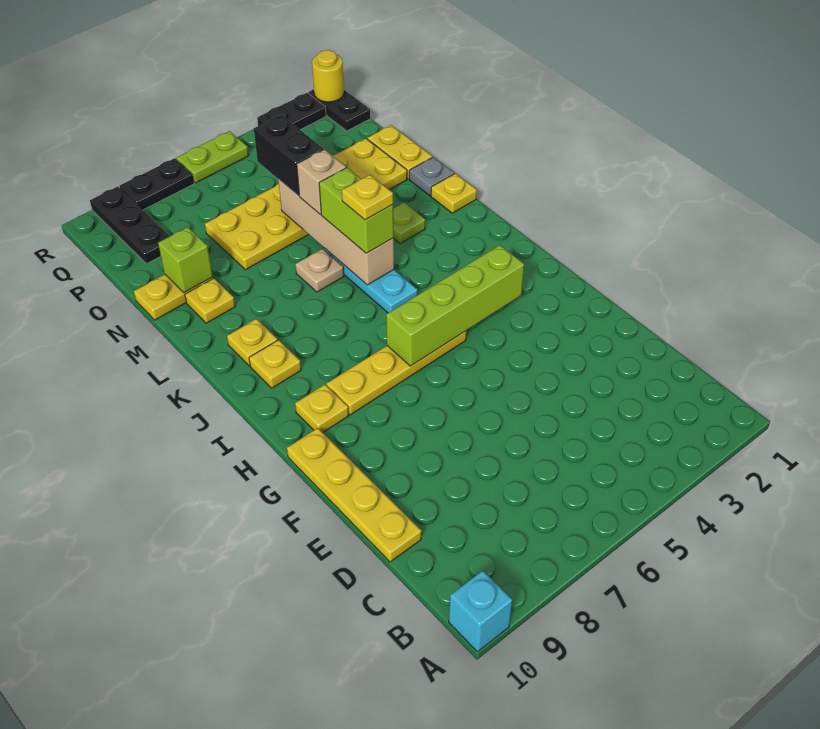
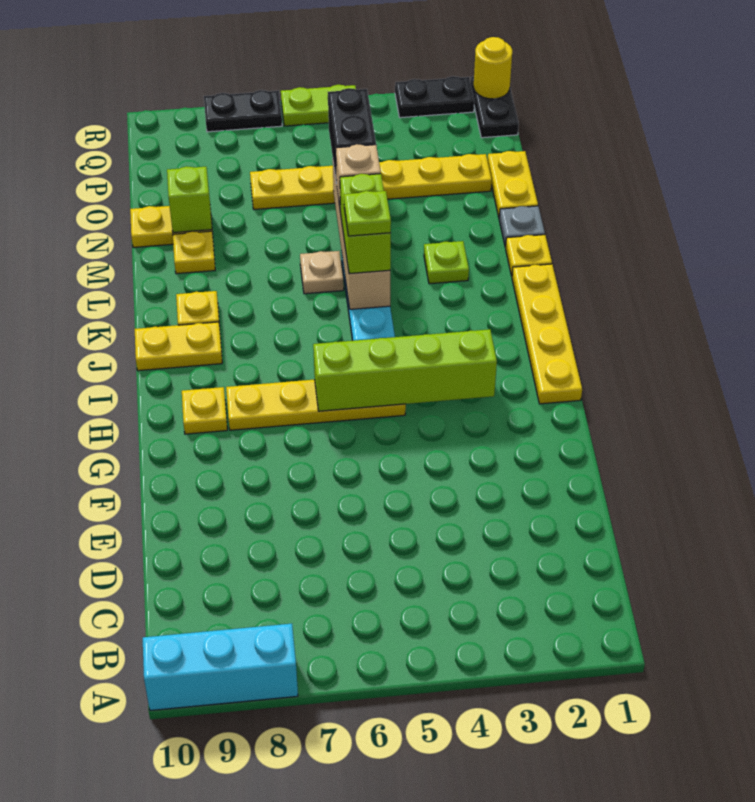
cyan 1x1 brick [449,571,512,652] -> cyan 1x3 brick [143,624,298,710]
yellow 1x4 plate [287,428,422,562] -> yellow 1x4 plate moved to [512,264,582,404]
yellow 1x1 plate [249,340,301,388] -> yellow 1x2 plate [135,322,222,371]
yellow 1x1 plate [342,175,393,220] -> lime 1x1 plate [344,191,391,236]
yellow 2x6 plate [205,139,407,270] -> yellow 1x6 plate [250,154,492,209]
black 1x3 plate [90,187,170,264] -> none

